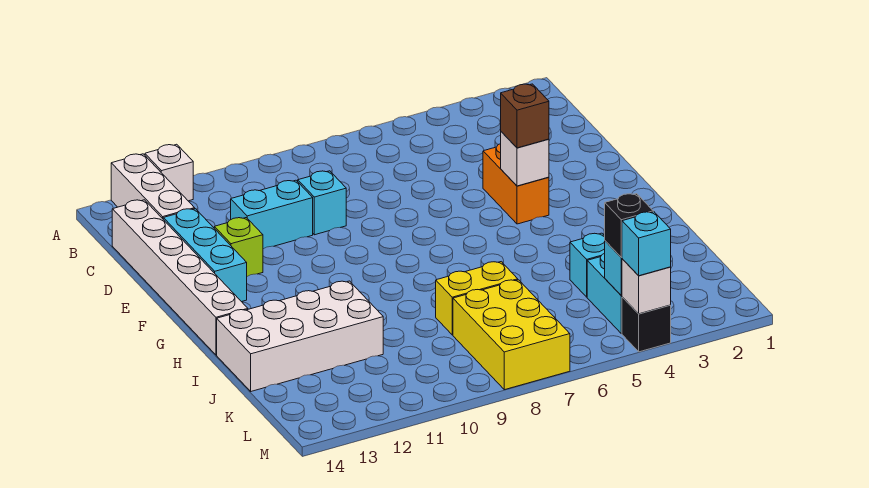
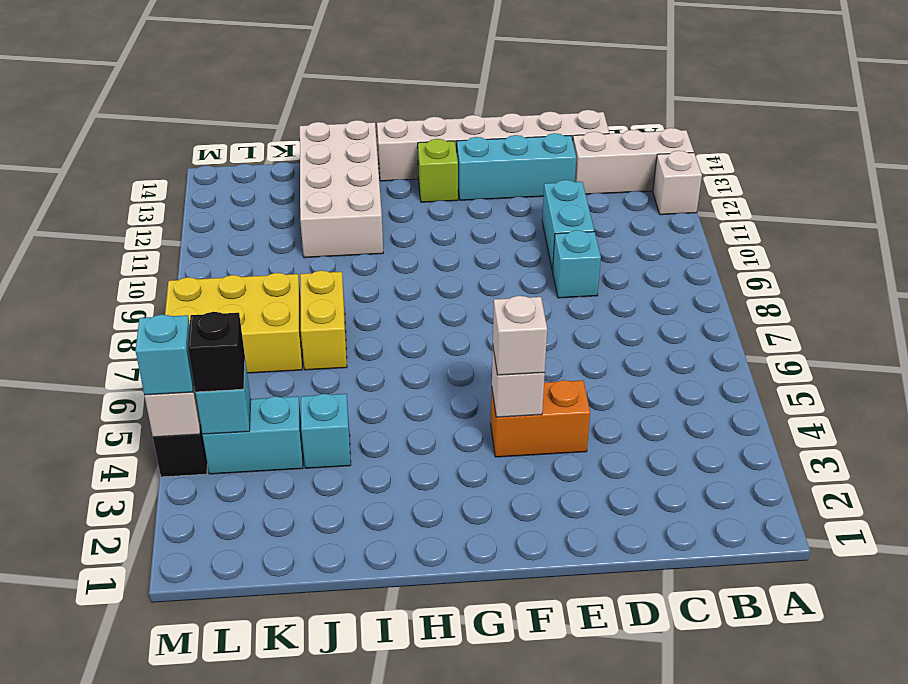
lime 1x1 brick [214,218,263,276] -> lime 1x1 brick moved to [418,139,458,202]
brown 1x1 brick [501,84,549,148] -> white 1x1 brick [493,296,547,375]

